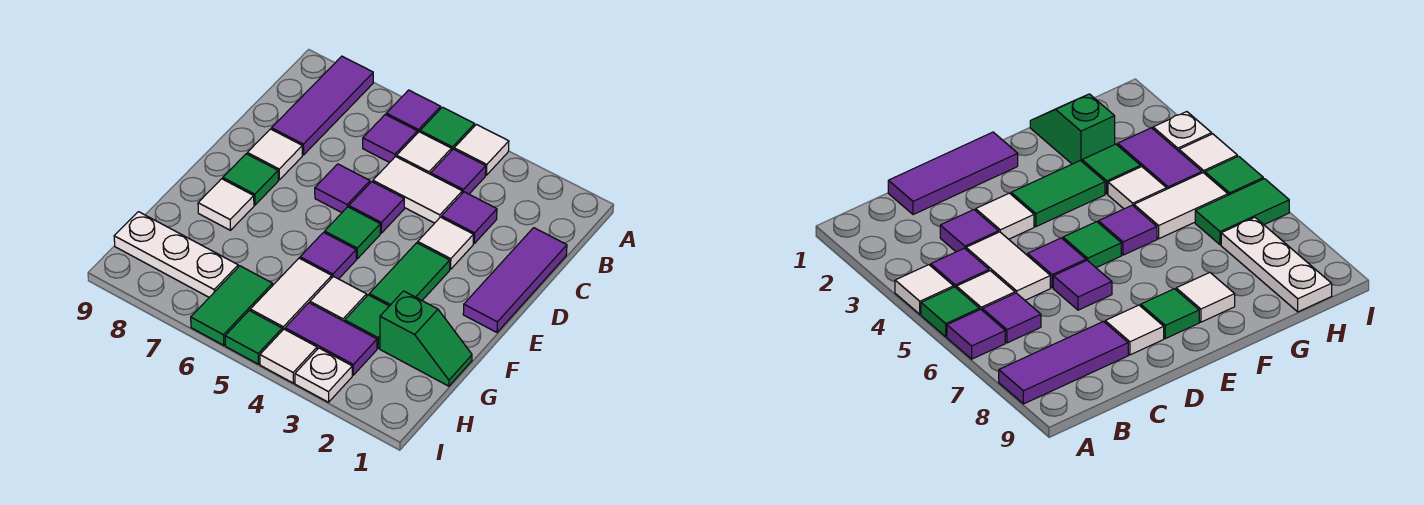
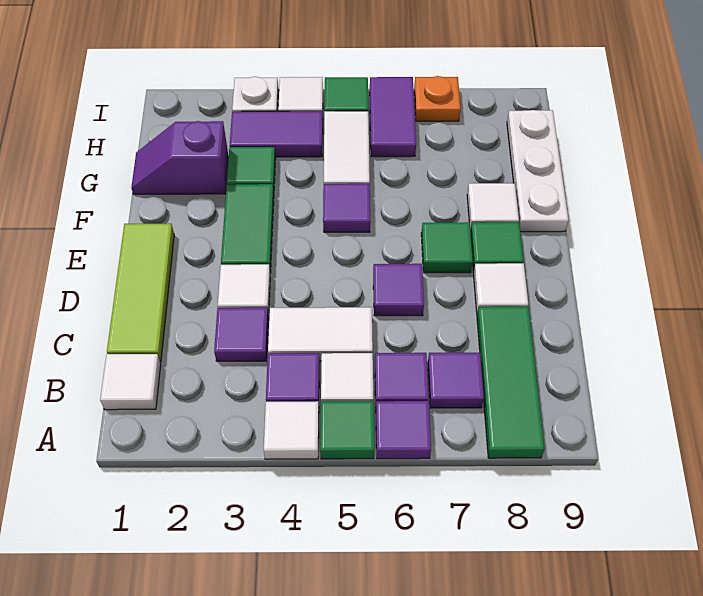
purple 1x3 tile [272,56,373,155] -> green 1x3 tile [477,307,545,458]
purple 1x3 tile [463,228,567,332] -> lime 1x3 tile [107,224,174,362]
purple 1x1 tile [349,182,404,233] -> purple 1x1 tile moved to [428,353,484,408]
green 1x1 tile [325,207,380,259] -> green 1x1 tile moved to [421,222,473,273]
green 1x2 slope [380,291,472,386] -> purple 1x2 slope [131,121,229,194]
white 1x1 tile [310,277,367,321] -> white 1x1 tile moved to [100,354,161,410]
green 1x2 tile [191,266,273,345] -> purple 1x2 tile [370,77,416,157]
white 1x3 plate [114,212,238,297] -> white 1x3 plate turned to [507,110,569,232]
none -> orange 1x1 plate [414,76,461,121]

